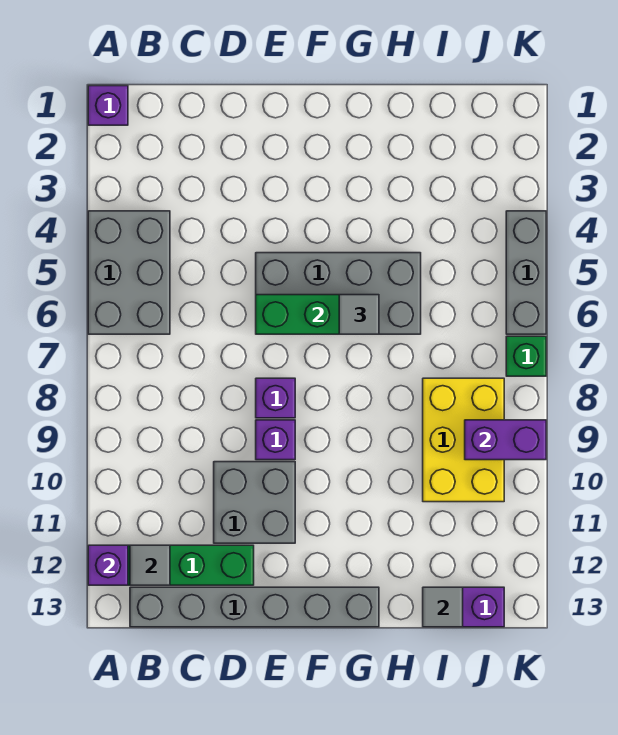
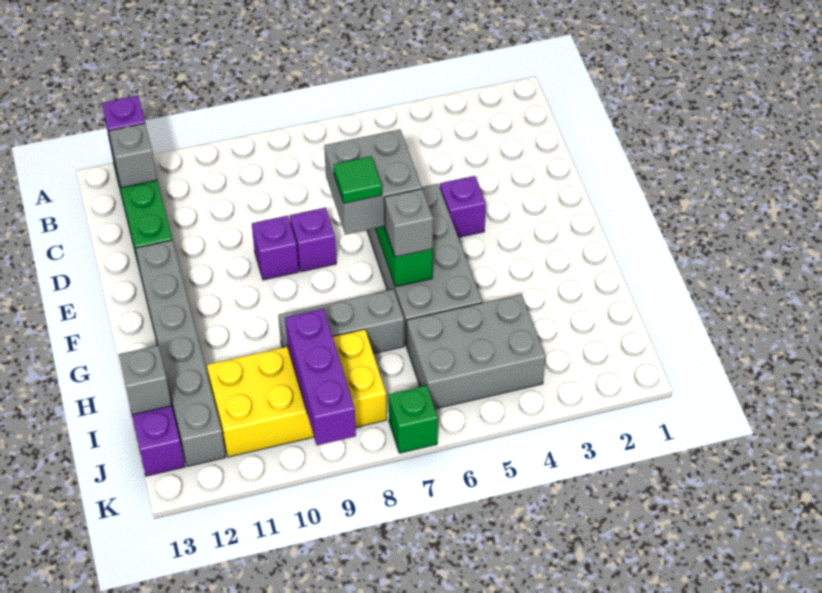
purple 1x1 brick [88,86,128,125] -> purple 1x1 brick moved to [440,176,486,238]
grey 2x3 brick [88,211,170,334] -> grey 2x3 brick moved to [407,294,546,409]
grey 1x1 tile [130,545,170,585] -> grey 1x1 brick [109,123,157,188]
grey 1x6 brick [130,587,379,627] -> grey 1x6 brick moved to [136,240,226,467]
grey 2x2 brick [214,462,295,543] -> grey 2x2 brick moved to [324,129,422,235]
none -> green 1x1 tile [334,156,382,203]
grey 1x1 tile [339,295,379,334] -> grey 1x1 brick [384,189,433,257]
yellow 2x3 brick [423,378,504,502] -> yellow 2x4 brick [207,329,387,457]
grey 1x1 tile [423,587,463,627] -> grey 1x1 brick [119,346,172,415]
purple 1x2 brick [465,420,546,460] -> purple 1x3 brick [285,309,356,445]
grey 1x3 brick [506,211,546,334] -> grey 1x3 brick moved to [278,289,404,354]

